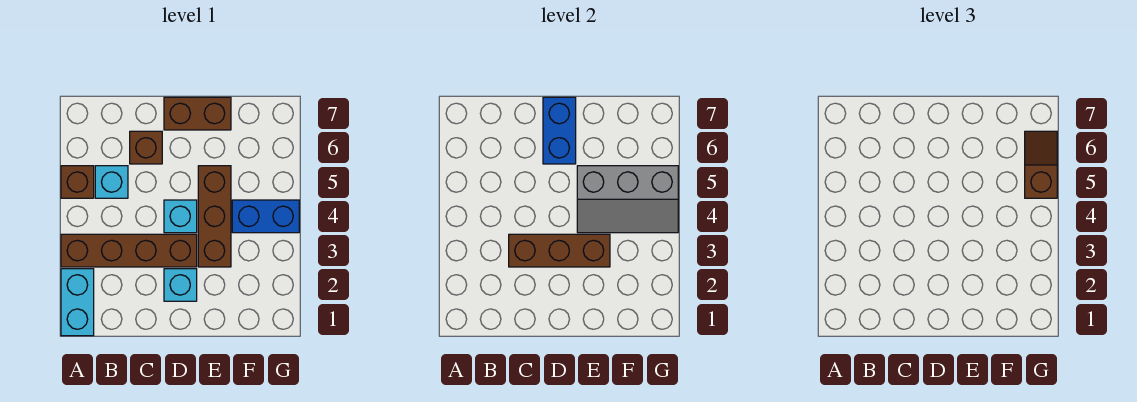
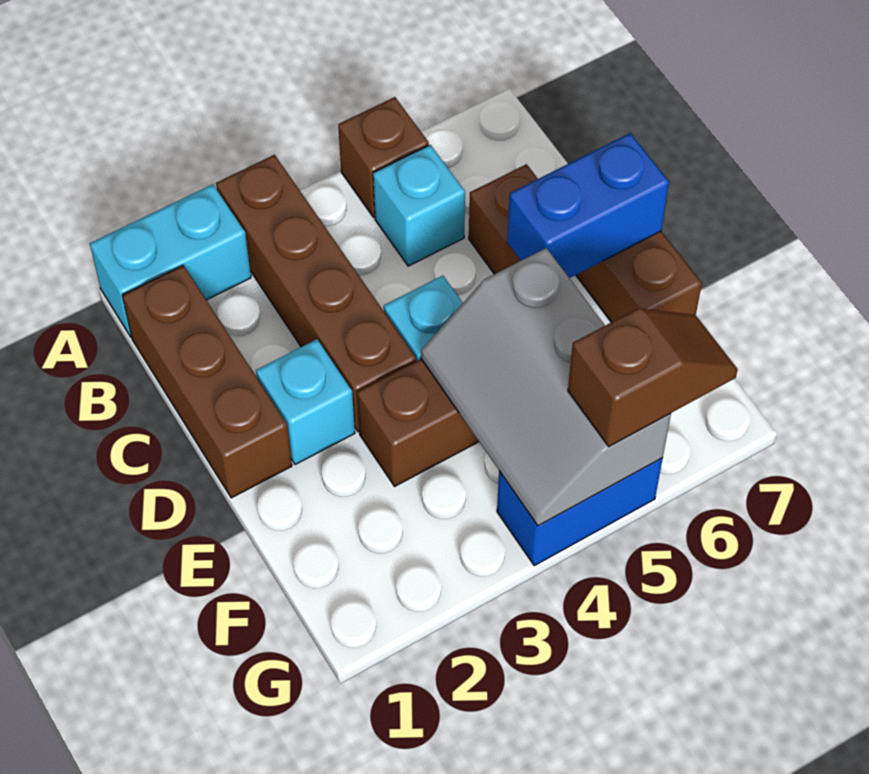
brown 1x3 brick [509,234,610,267] -> brown 1x3 brick moved to [122,265,292,498]
blue 1x2 brick [232,200,299,233] -> blue 1x2 brick turned to [497,458,663,566]

